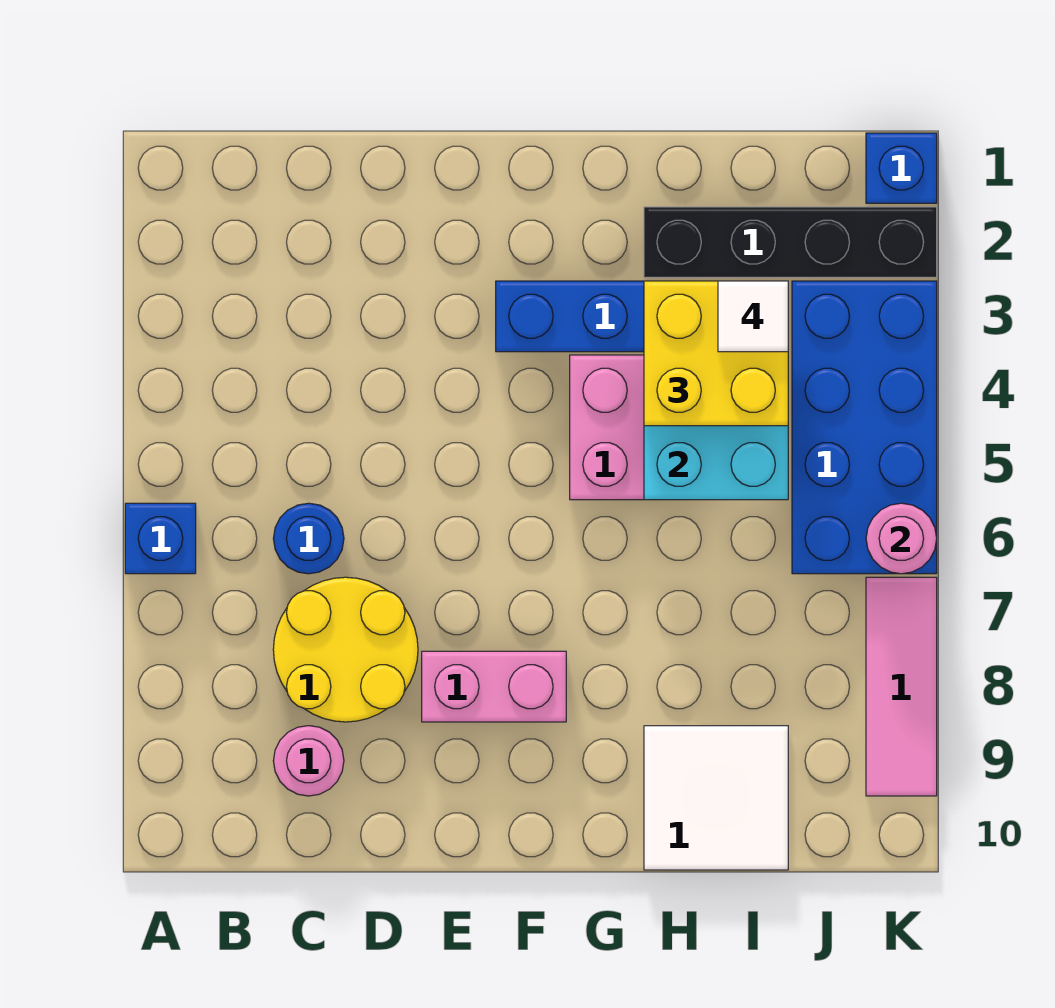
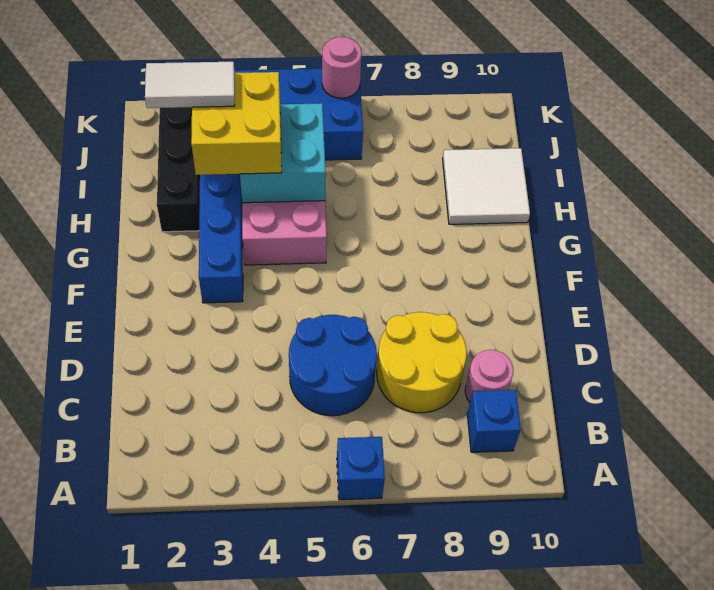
blue 1x1 round brick [273,503,344,574] -> blue 2x2 round brick [289,315,377,416]
pink 1x2 brick [422,651,566,722] -> none
white 1x1 tile [718,281,788,352] -> white 1x2 tile [145,62,235,108]
blue 1x1 brick [866,133,937,203] -> blue 1x1 brick moved to [467,390,521,452]
pink 1x3 tile [866,577,937,796] -> none

